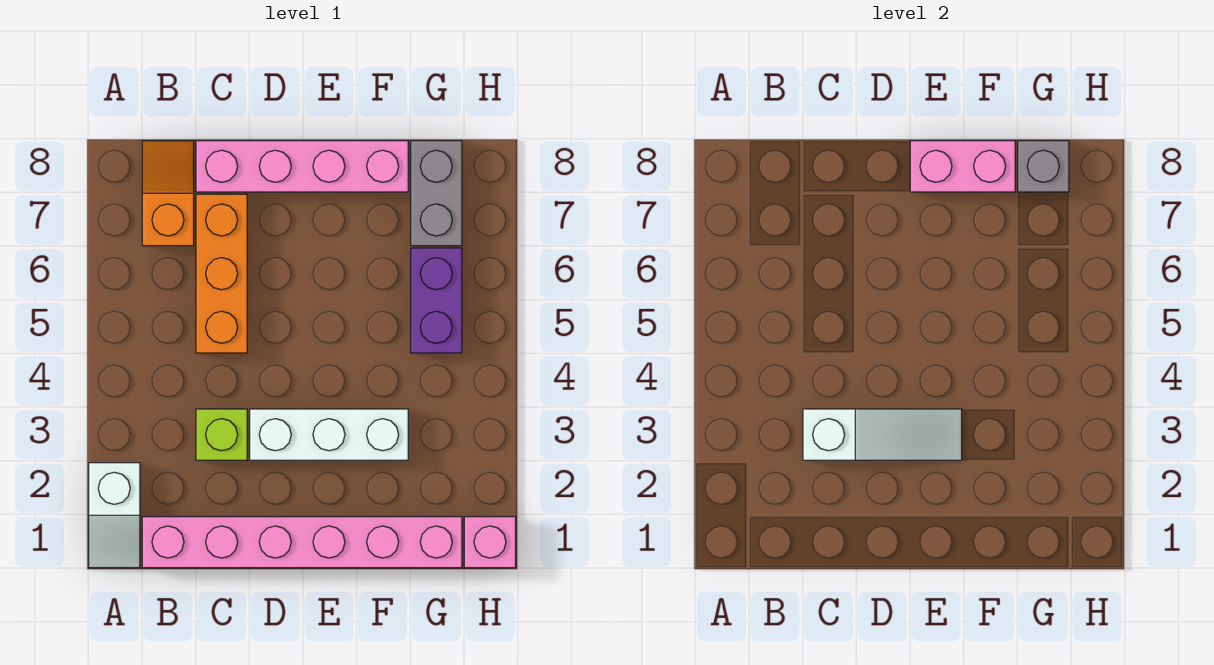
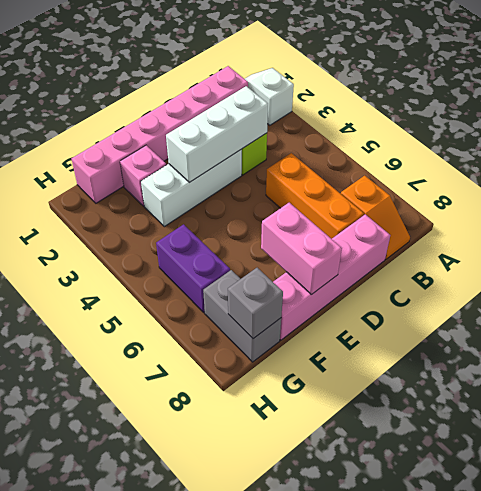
white 1x3 slope [803,409,962,460] -> white 1x3 brick [166,86,268,183]
pink 1x2 brick [910,141,1015,192] -> pink 1x2 brick turned to [261,203,342,295]
pink 1x1 brick [464,517,516,568] -> pink 1x1 brick moved to [120,145,166,206]

